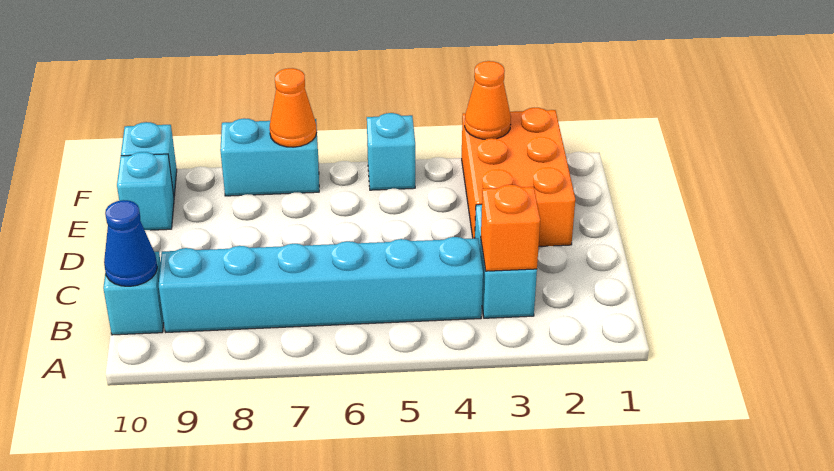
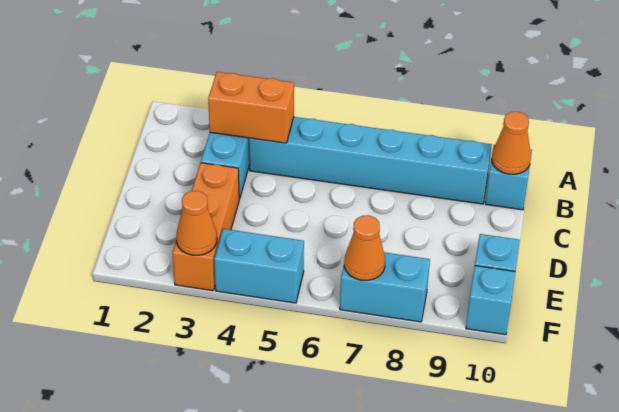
orange 1x1 brick [481,185,540,271] -> orange 1x2 brick [208,72,294,143]
blue 1x1 cone [104,200,157,286] -> orange 1x1 cone [492,112,531,174]
orange 2x3 brick [462,108,575,246] -> orange 1x3 brick [173,163,239,291]
cyan 1x1 brick [367,113,415,190] -> cyan 1x2 brick [214,229,304,303]

